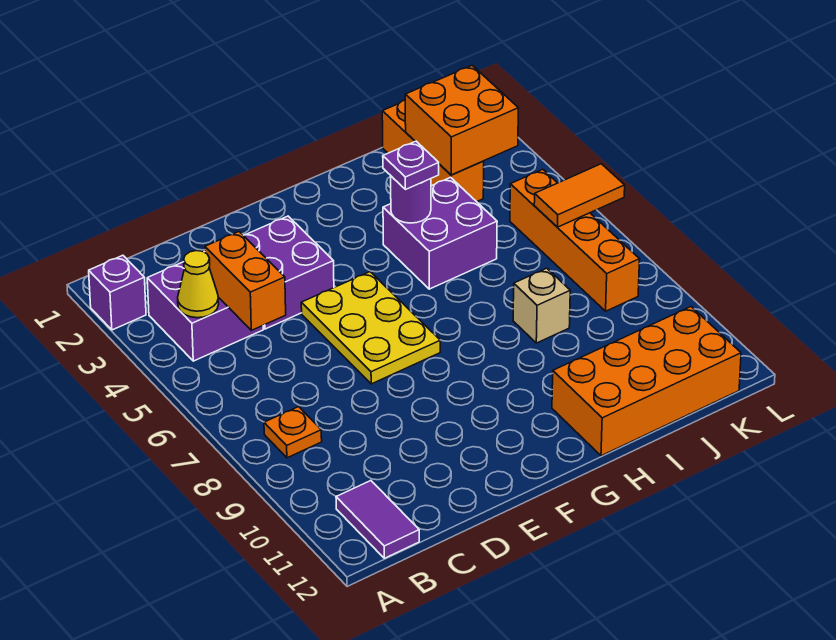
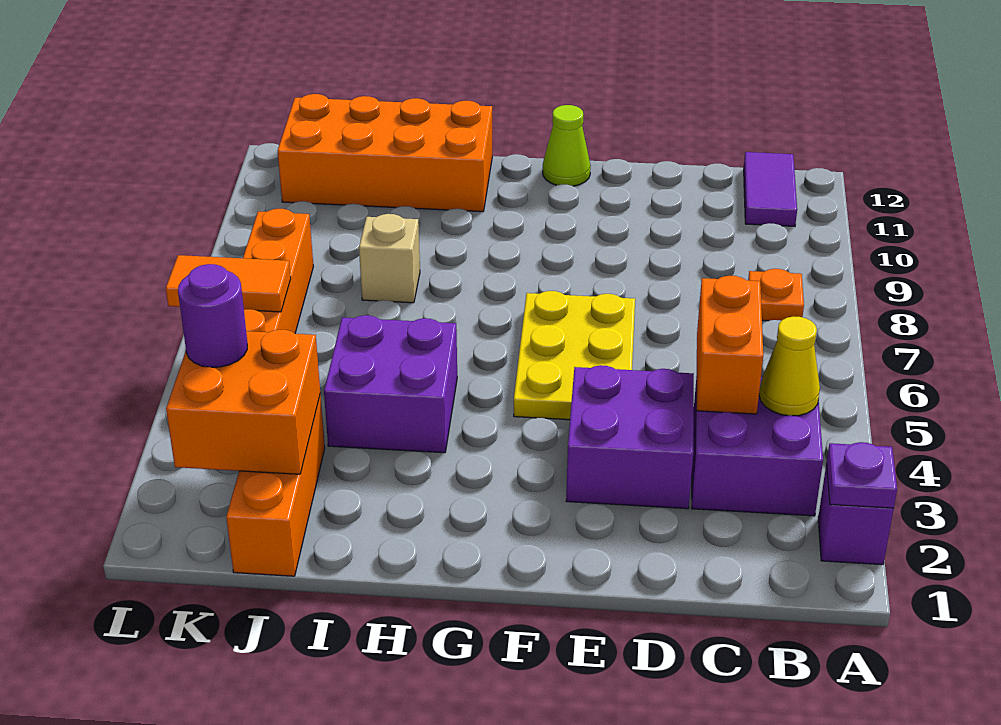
none -> lime 1x1 cone [543,105,591,186]
purple 1x1 round brick [391,176,431,223] -> purple 1x1 round brick moved to [178,264,247,367]
purple 1x1 plate [383,141,439,190] -> purple 1x1 plate moved to [827,442,897,508]

